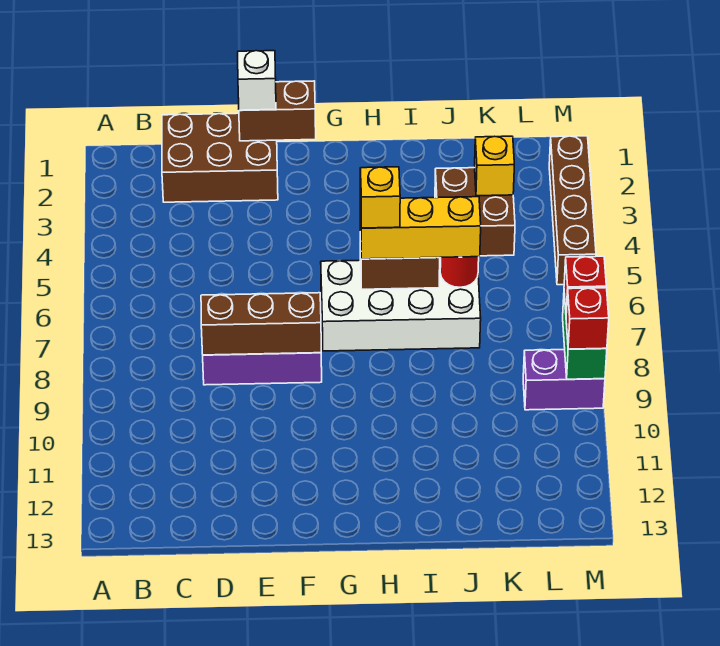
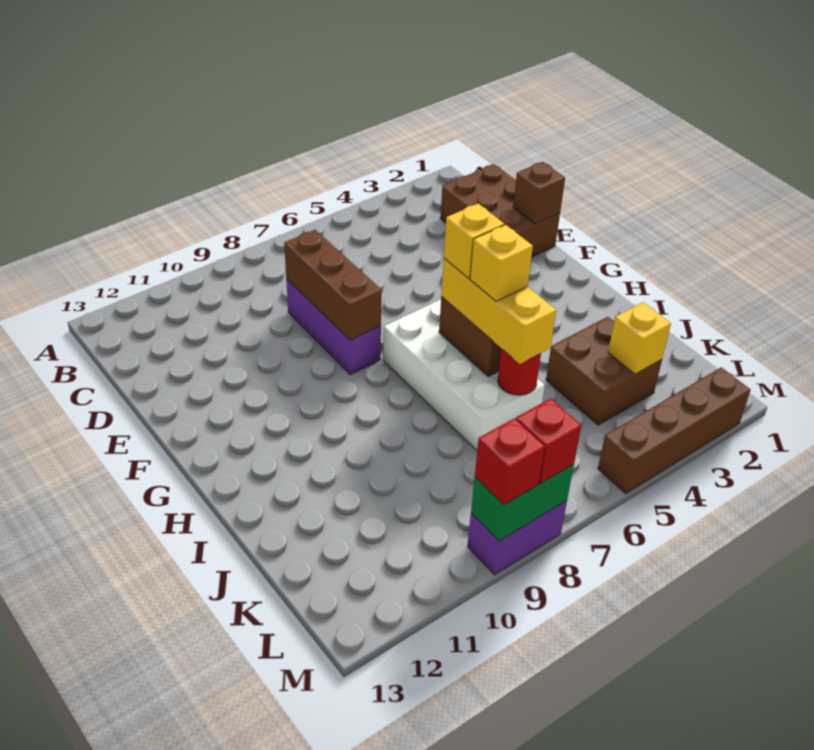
brown 1x2 brick [239,81,316,141] -> brown 1x1 brick [513,162,565,224]
white 1x1 brick [238,51,276,110] -> none
none -> yellow 1x1 brick [470,225,533,301]
purple 1x2 brick [523,350,605,410] -> purple 1x2 brick turned to [467,501,567,575]

